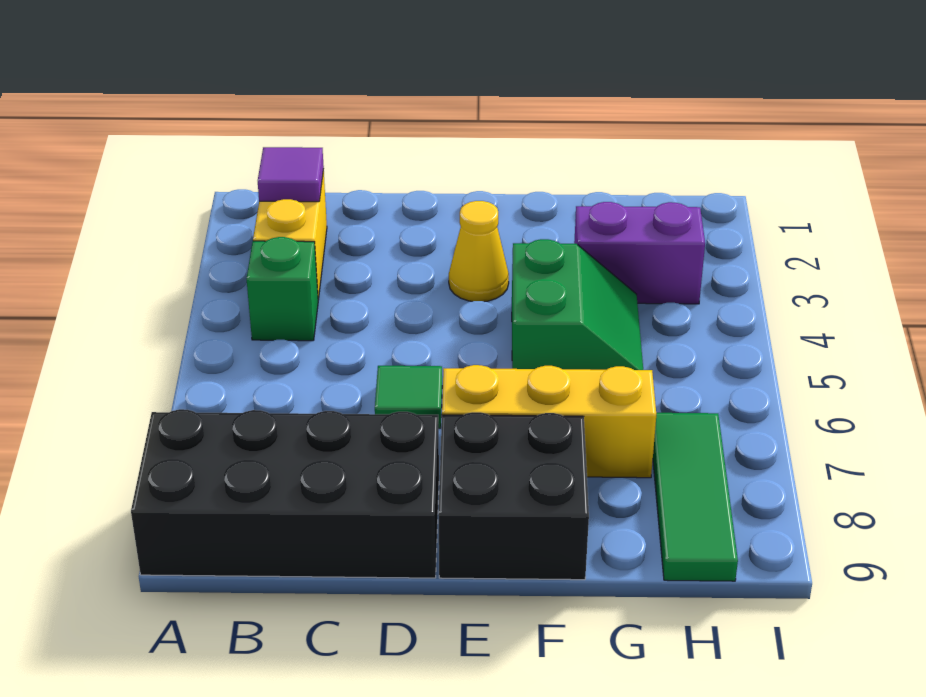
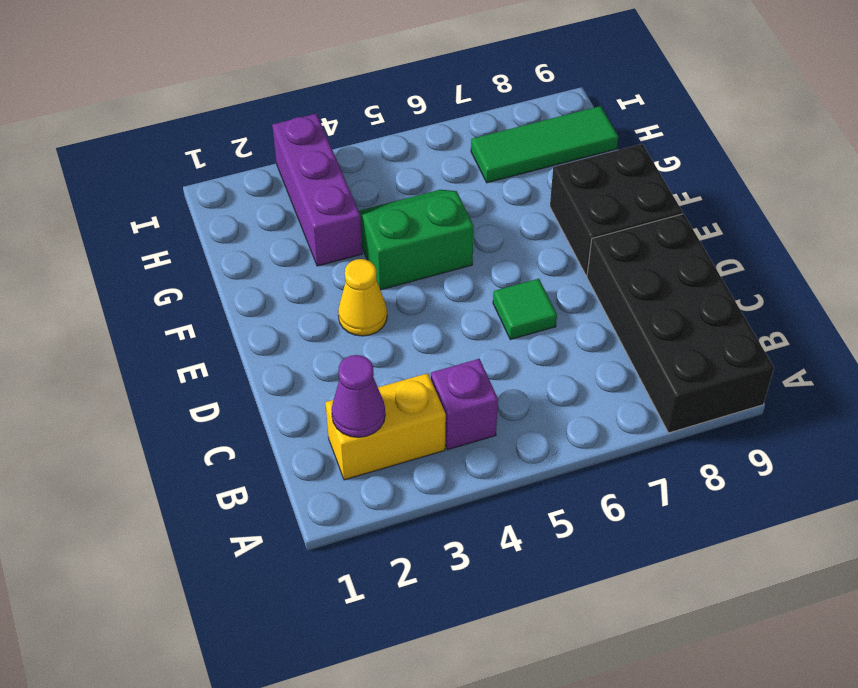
purple 1x1 tile [258,147,324,202] -> purple 1x1 cone [331,355,385,437]
green 1x1 brick [247,237,318,341] -> purple 1x1 brick [431,359,498,449]
yellow 1x3 brick [442,365,656,478] -> none
purple 1x2 brick [574,202,705,304] -> purple 1x3 brick [272,114,362,266]

